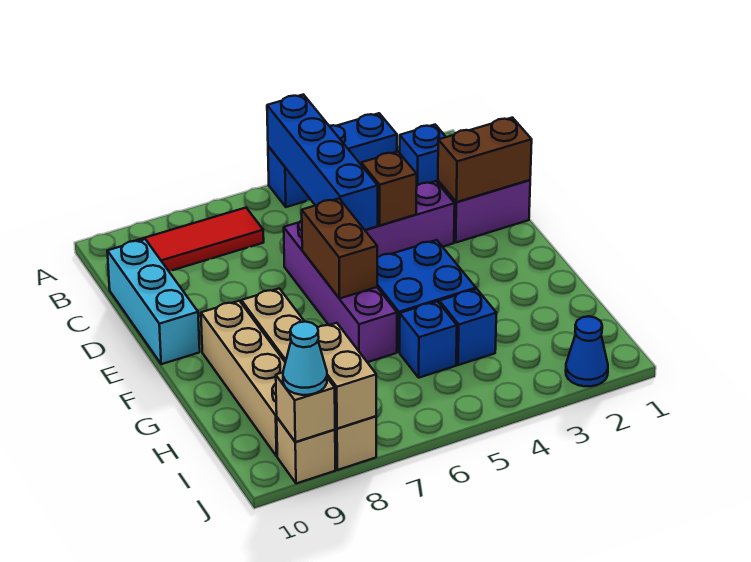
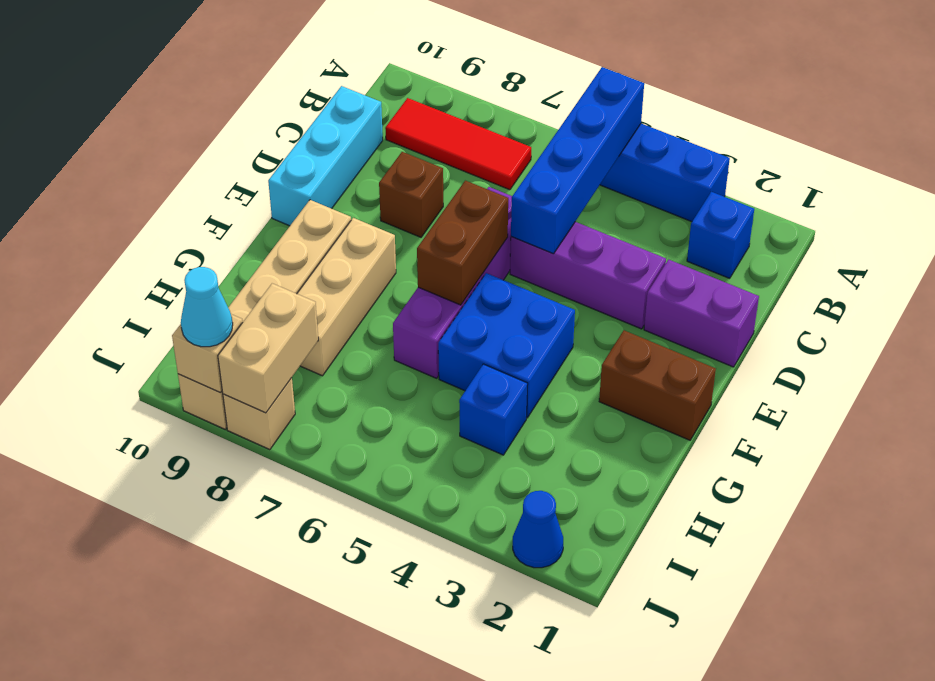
brown 1x2 brick [438,118,532,202] -> brown 1x2 brick moved to [599,330,716,440]
brown 1x1 brick [361,152,417,225] -> brown 1x1 brick moved to [379,152,443,237]
blue 1x1 brick [400,301,457,378] -> none

